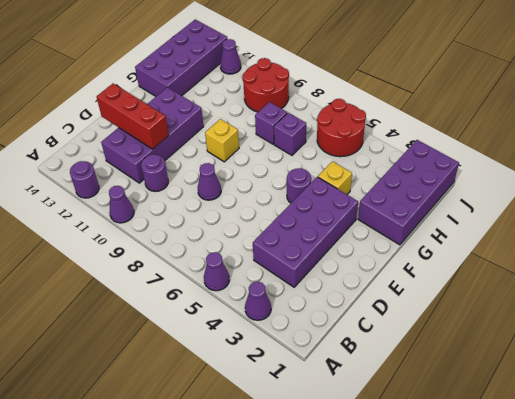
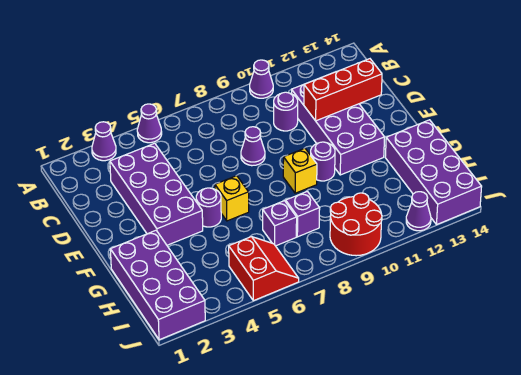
purple 1x1 round brick [70,161,99,198] -> purple 1x1 round brick moved to [311,142,335,181]
yellow 1x1 brick [318,161,352,194] -> yellow 1x1 brick moved to [215,176,249,221]
red 2x2 round brick [317,99,366,157] -> red 2x2 slope [229,237,299,301]

